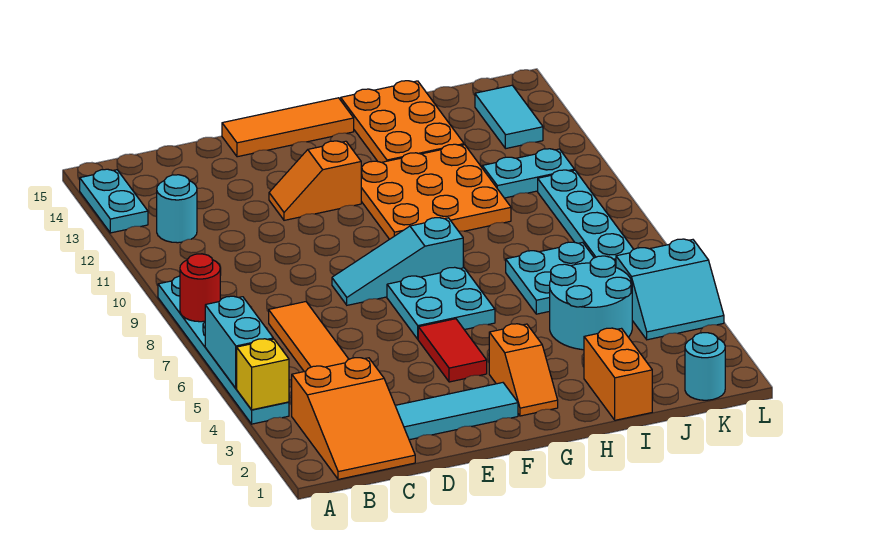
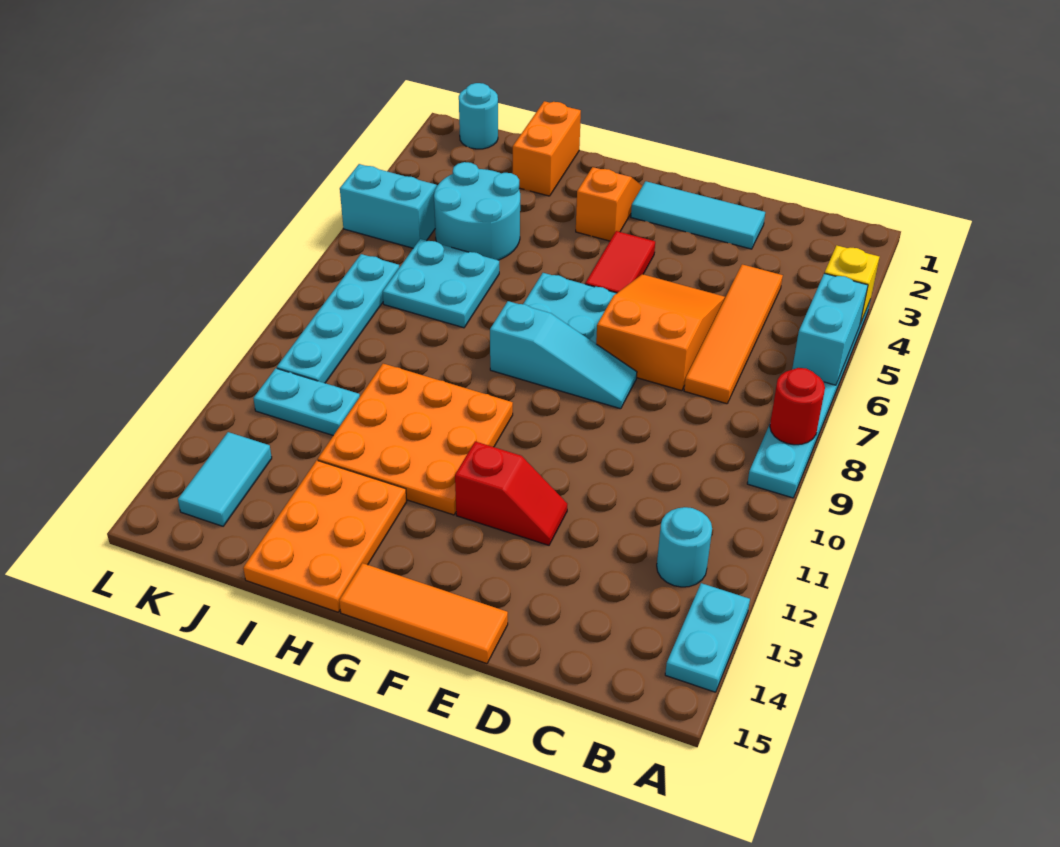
orange 2x3 slope [292,358,415,479] -> orange 2x3 slope moved to [596,274,725,391]
orange 1x2 slope [269,141,361,220] -> red 1x2 slope [455,441,567,545]

